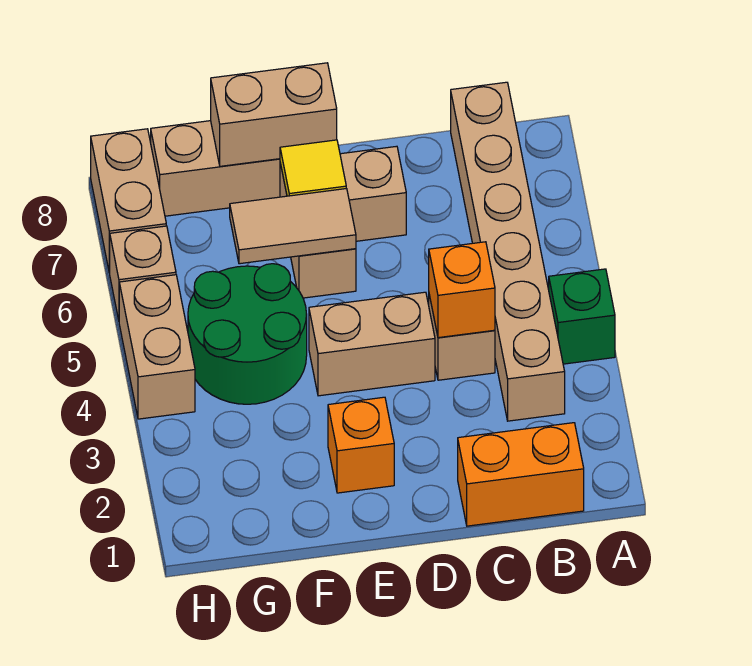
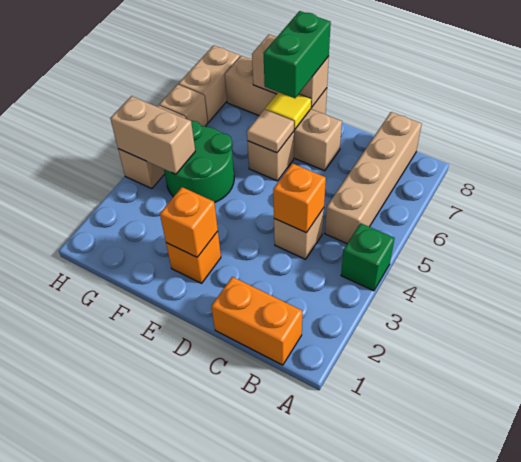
tan 1x6 brick [451,82,565,421] -> tan 1x4 brick [325,112,422,243]
tan 1x2 brick [309,292,435,396] -> tan 1x2 brick moved to [110,96,195,174]
none -> orange 1x1 brick [160,187,218,257]
tan 1x2 tile [230,189,356,264] -> tan 1x1 tile [247,109,294,153]
none -> green 1x2 brick [264,11,331,98]

